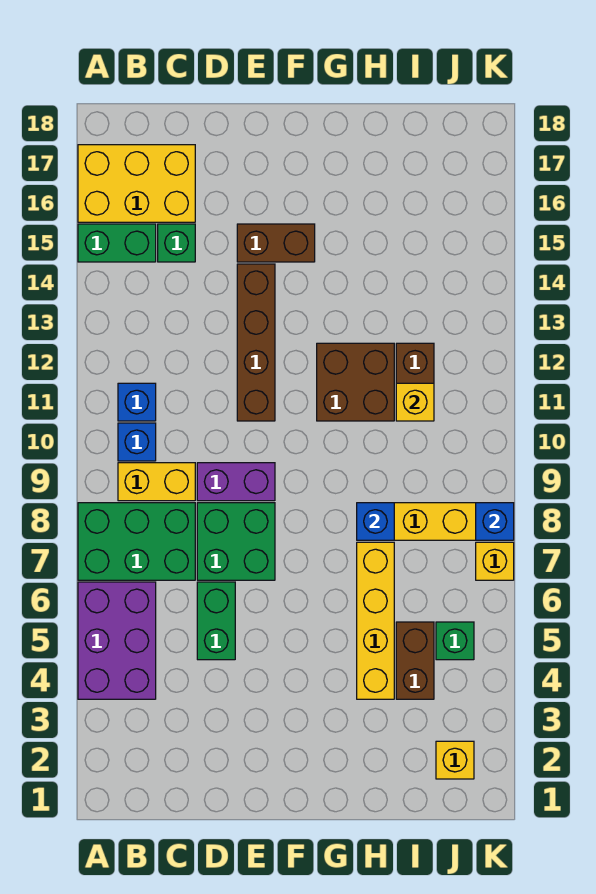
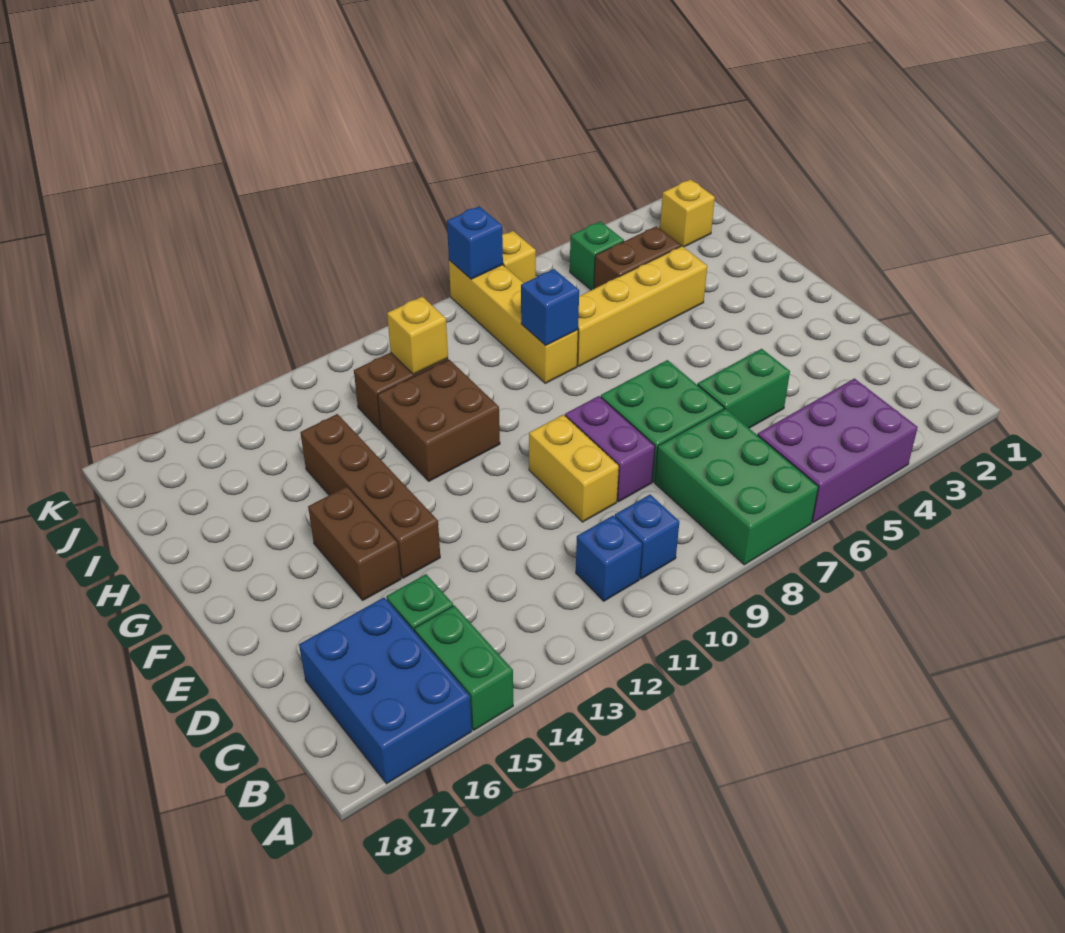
yellow 2x3 brick [78,145,195,222] -> blue 2x3 brick [299,598,472,784]
yellow 1x2 brick [118,463,195,501] -> yellow 1x2 brick moved to [529,414,619,522]
brown 1x4 brick [237,264,275,421] -> brown 1x4 brick turned to [300,414,440,578]

